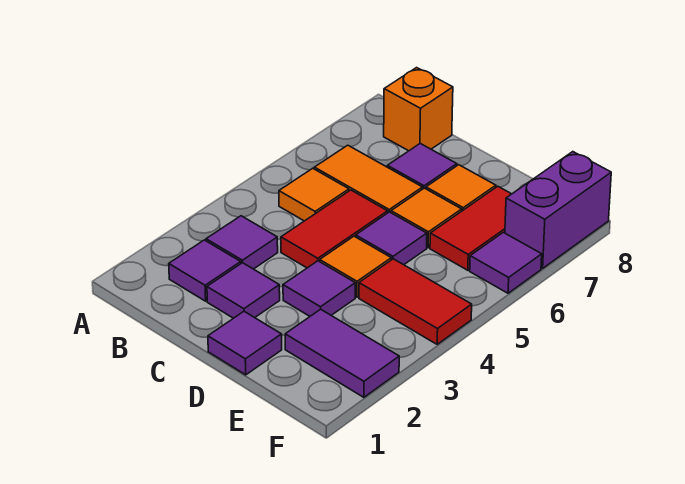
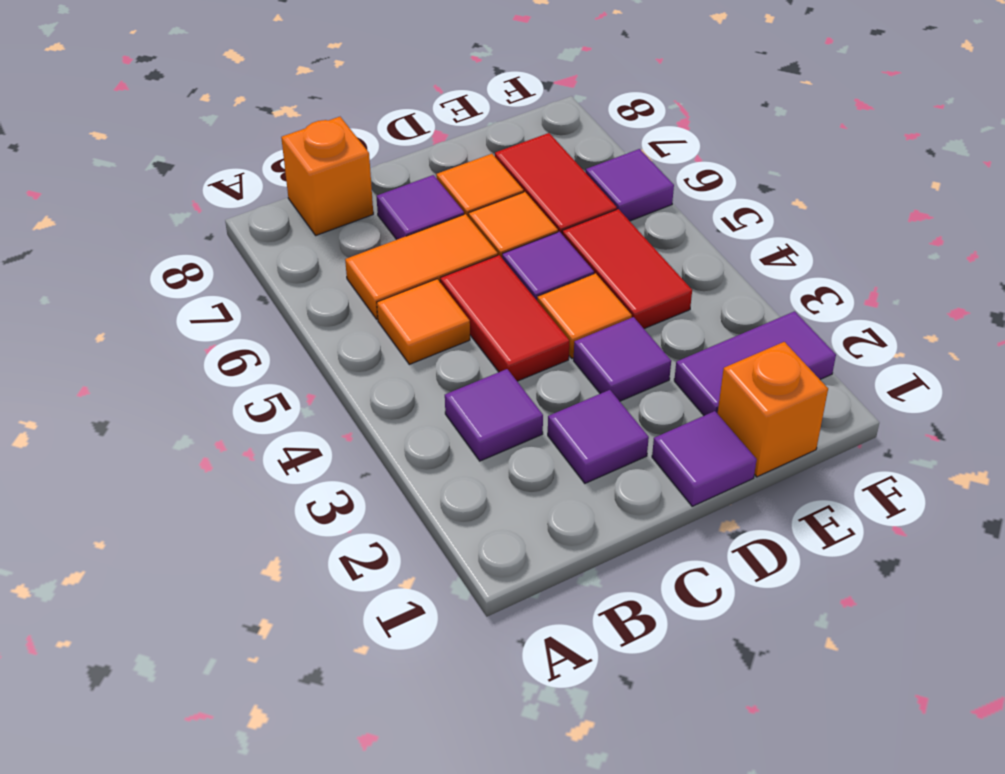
purple 1x1 tile [169,240,241,301] -> none
none -> orange 1x1 brick [718,342,828,477]
red 1x2 tile [359,259,472,344] -> red 1x2 tile turned to [562,209,692,329]
purple 1x2 brick [505,152,611,268] -> none

